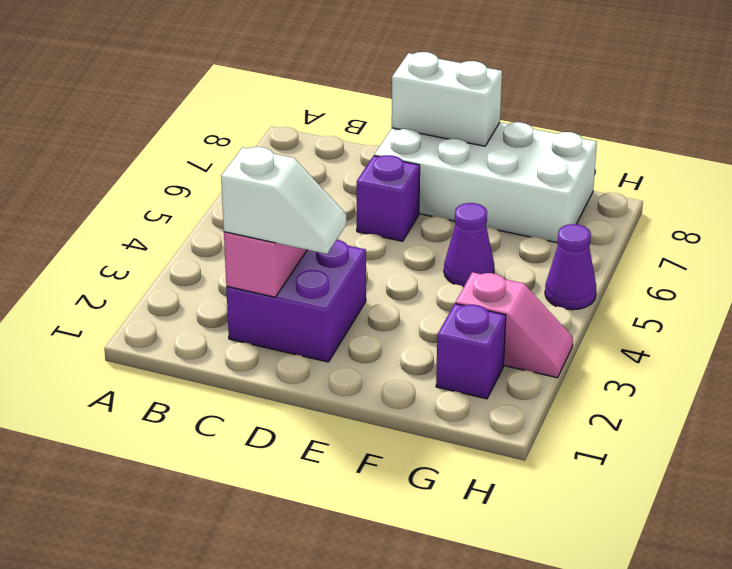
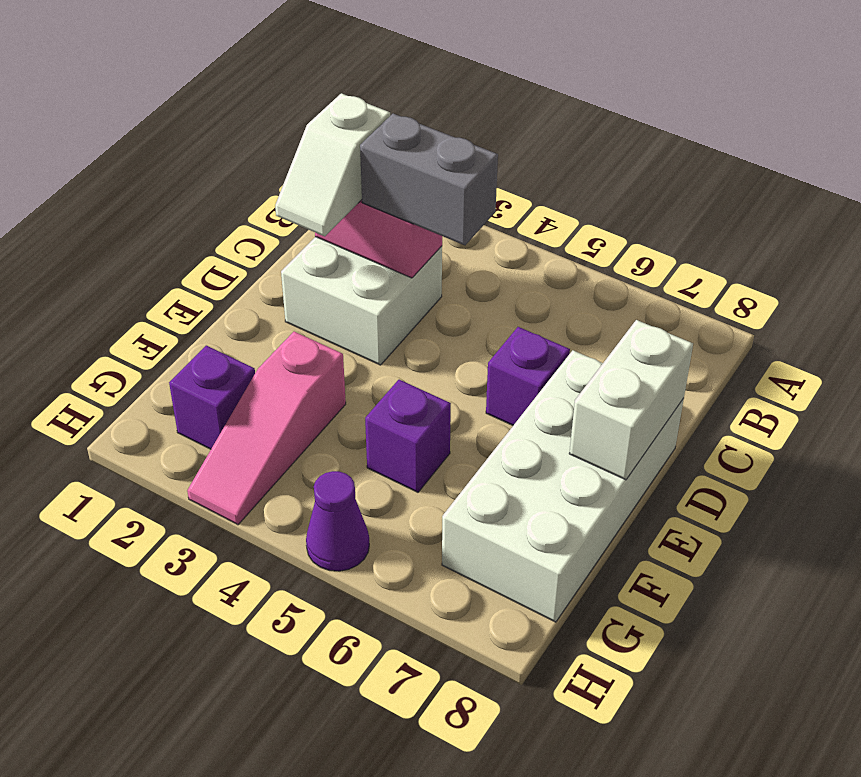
purple 2x2 brick [226,240,366,362] -> white 2x2 brick [281,237,442,365]
none -> grey 1x2 brick [360,114,498,245]
purple 1x1 cone [444,203,494,287] -> purple 1x1 brick [365,380,451,492]
pink 1x2 slope [455,272,573,378] -> pink 1x3 slope [187,332,346,525]

